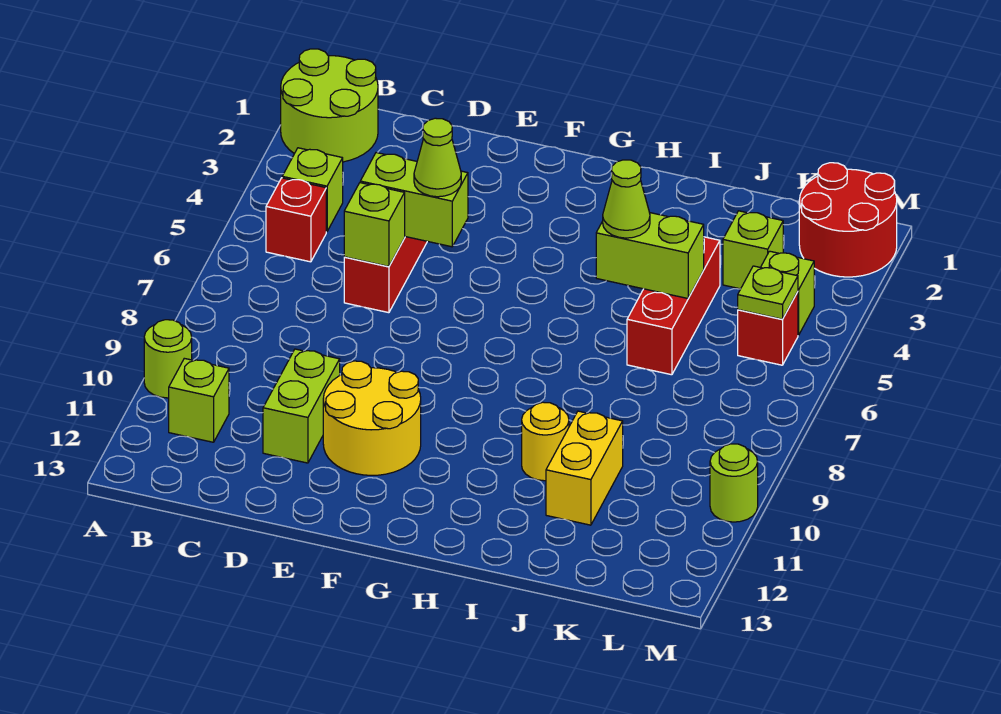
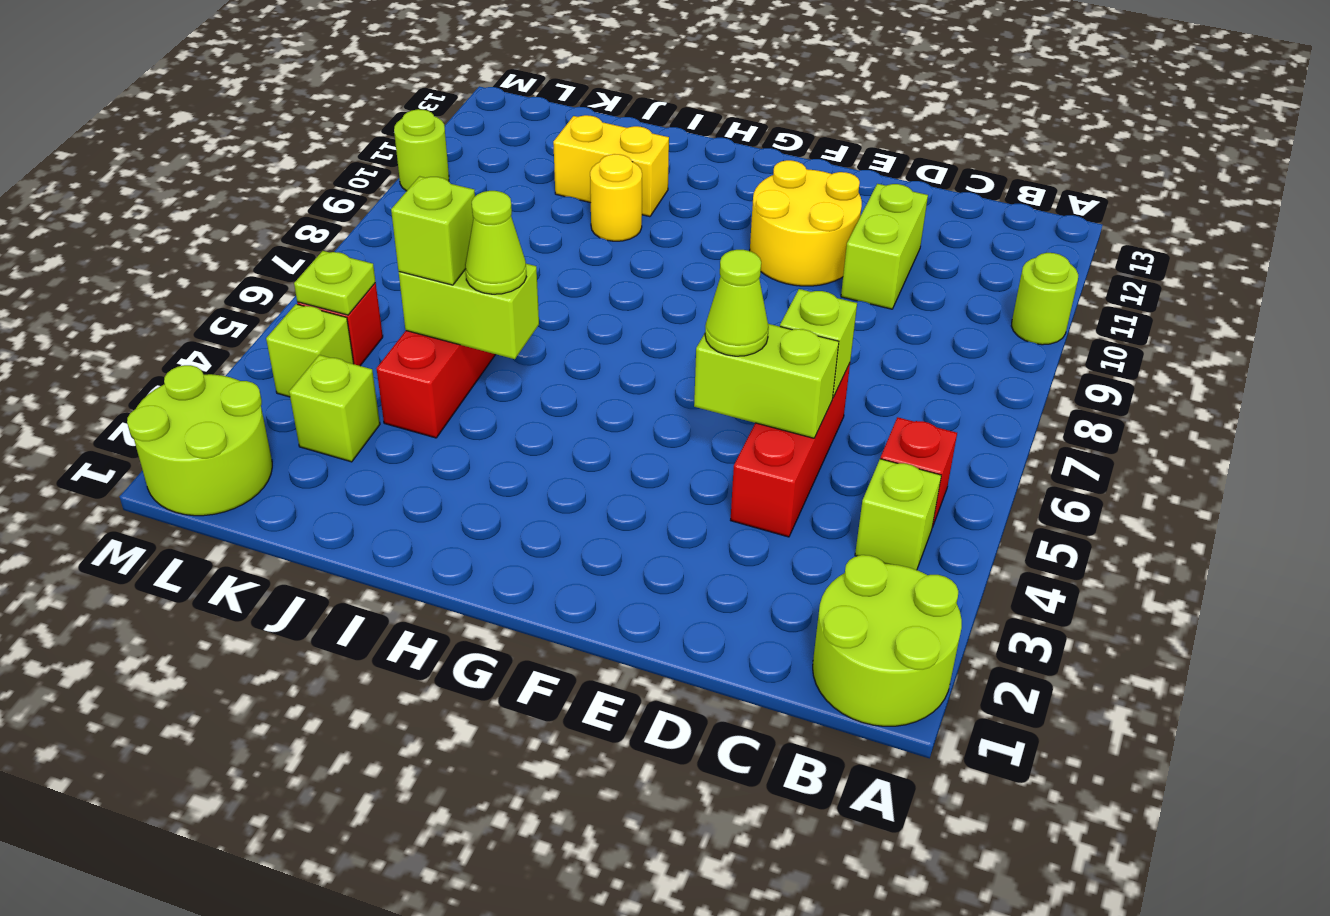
lime 1x1 brick [169,358,229,442] -> lime 1x1 brick moved to [391,176,475,285]
yellow 1x2 brick [546,411,623,525] -> yellow 1x2 brick turned to [553,115,669,217]
red 2x2 round brick [799,163,897,277] -> lime 2x2 round brick [127,365,272,516]

